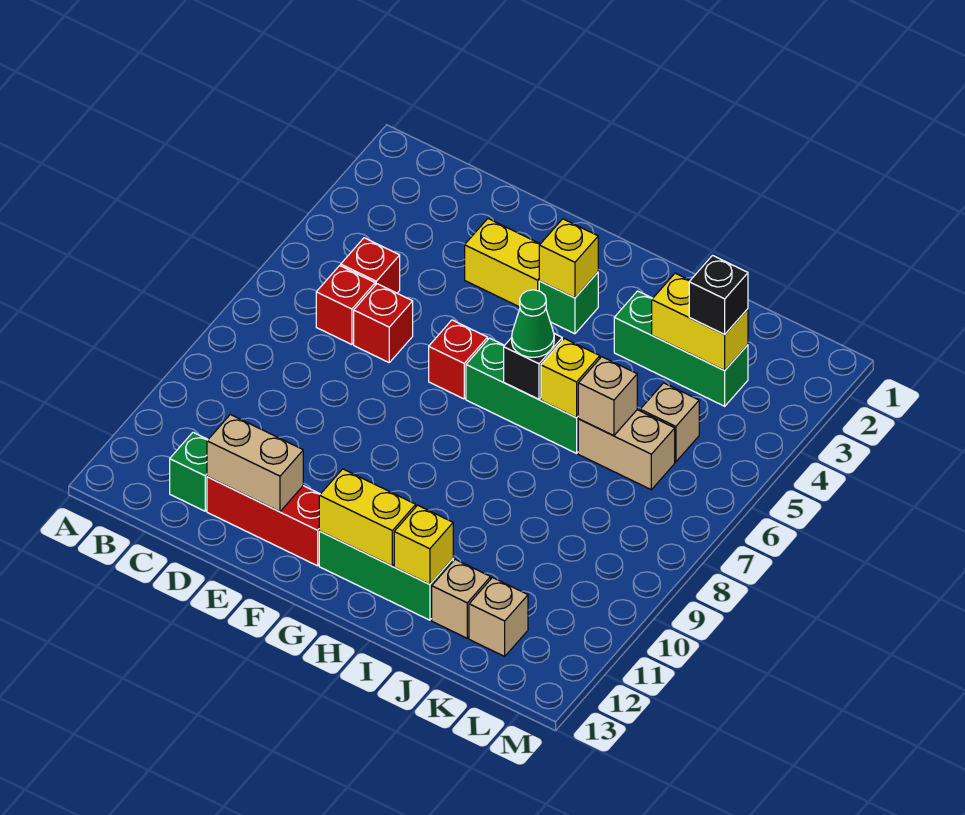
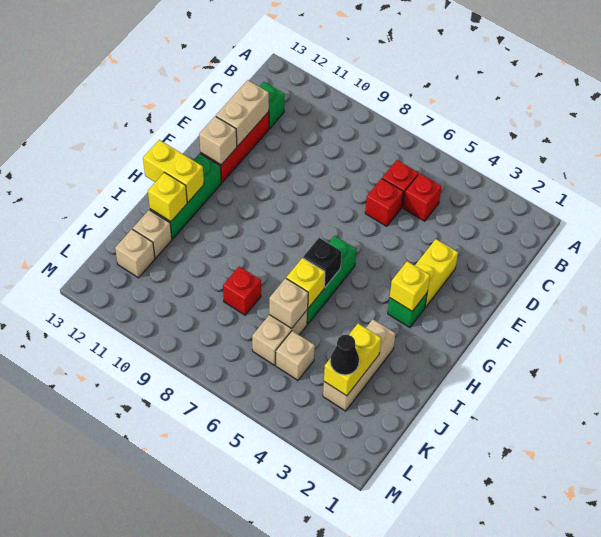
red 1x1 brick [429,320,488,399] -> red 1x1 brick moved to [223,266,261,315]
none -> tan 1x1 brick [199,116,237,165]
yellow 1x2 brick [319,469,416,566] -> yellow 1x2 brick turned to [143,140,204,202]
green 1x1 cone [512,290,554,357] -> none
green 1x3 brick [614,291,748,406] -> tan 1x3 brick [323,319,395,411]
black 1x1 brick [689,256,748,334] -> black 1x1 cone [330,335,359,375]

